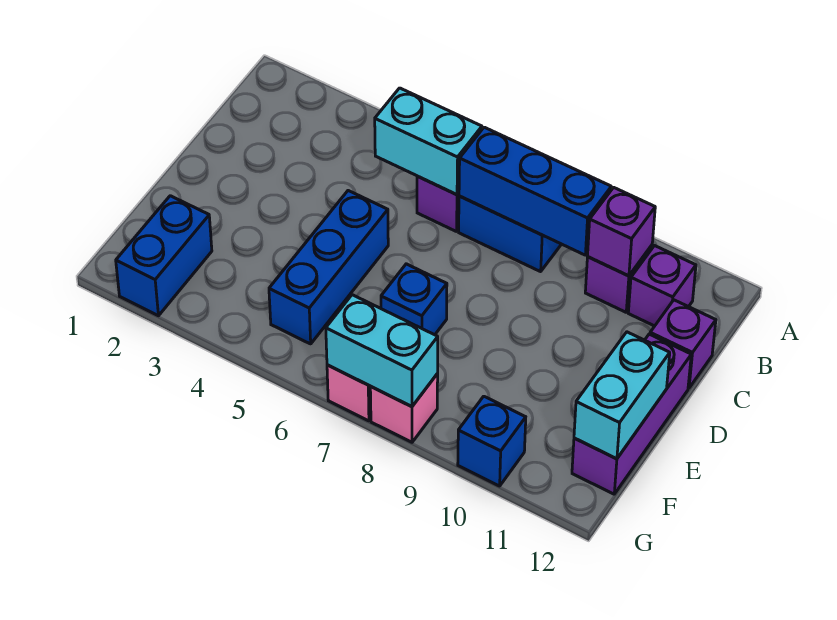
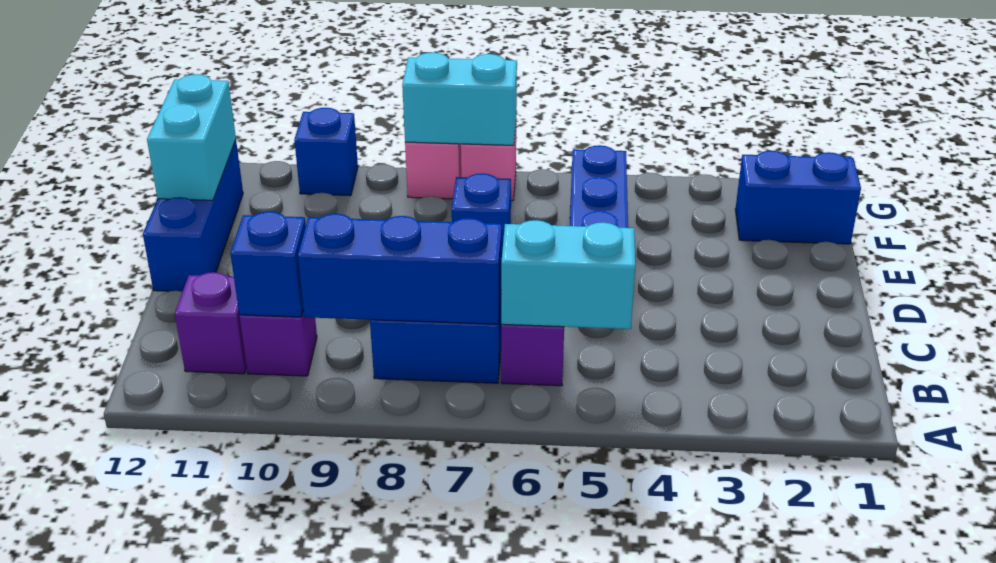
purple 1x1 brick [588,187,655,276] -> blue 1x1 brick [231,212,306,317]
purple 1x1 brick [650,300,716,388] -> none
purple 1x3 brick [572,334,691,494] -> blue 1x3 brick [143,140,243,292]
blue 1x2 brick [116,196,212,316] -> blue 1x2 brick turned to [735,151,861,244]

